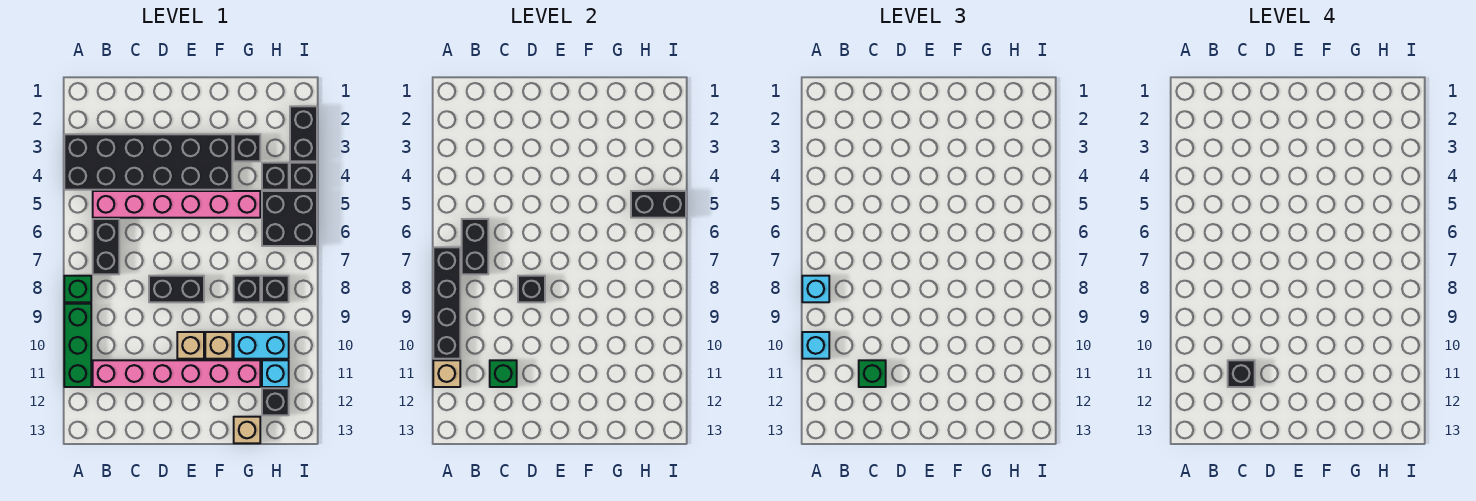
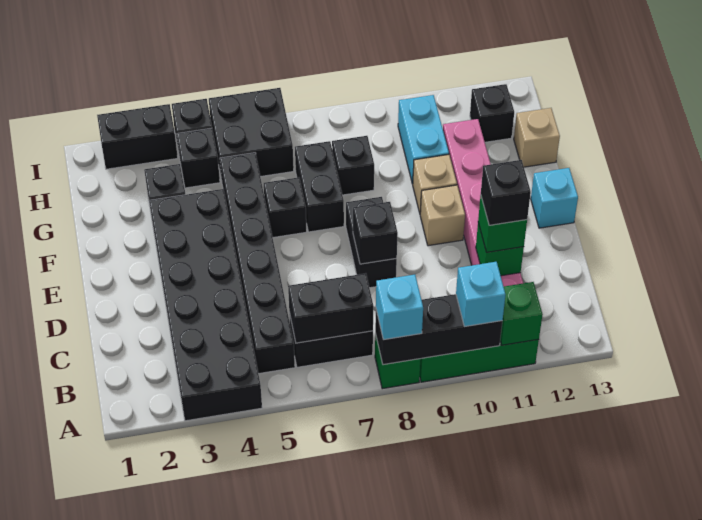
black 1x4 brick [433,247,460,359] -> black 1x3 brick [375,294,502,365]
tan 1x1 brick [433,360,460,387] -> green 1x1 brick [500,282,543,345]
pink 1x6 brick [93,191,260,218] -> black 1x6 brick [220,153,295,374]
black 1x2 brick [631,191,686,218] -> black 1x2 brick moved to [295,141,344,232]
black 1x1 brick [262,276,289,302] -> black 1x1 brick moved to [264,177,307,238]
cyan 1x1 brick [262,360,289,387] -> cyan 1x1 brick moved to [531,168,578,228]

